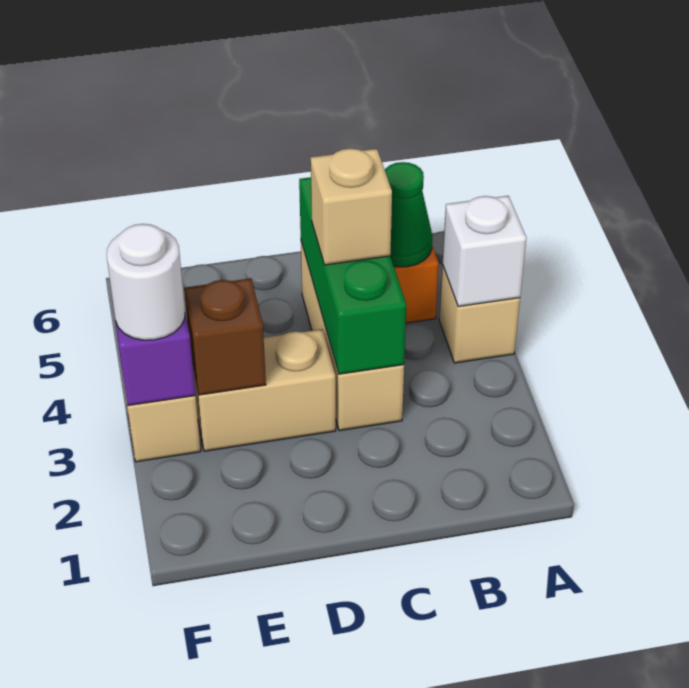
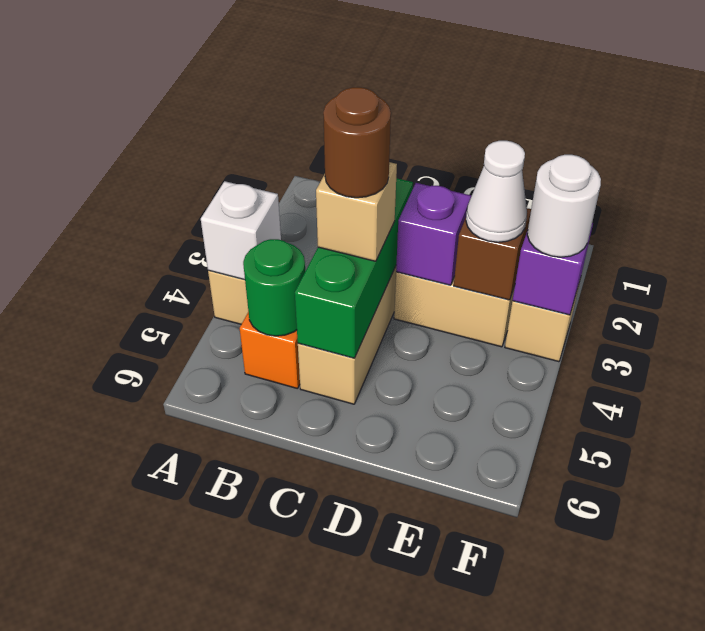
green 1x1 cone [385,162,432,267] -> green 1x1 round brick [243,239,305,336]
none -> brown 1x1 round brick [323,87,391,198]
none -> purple 1x1 brick [396,183,472,285]
none -> white 1x1 cone [466,141,527,242]

